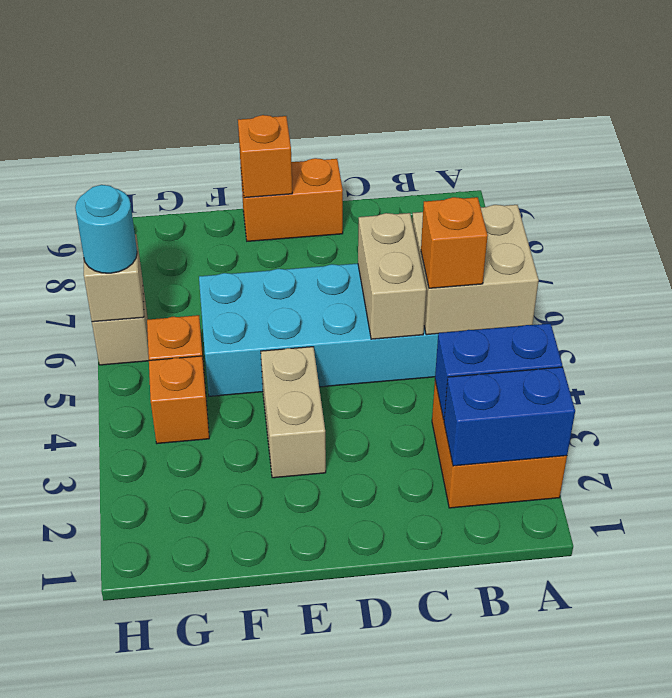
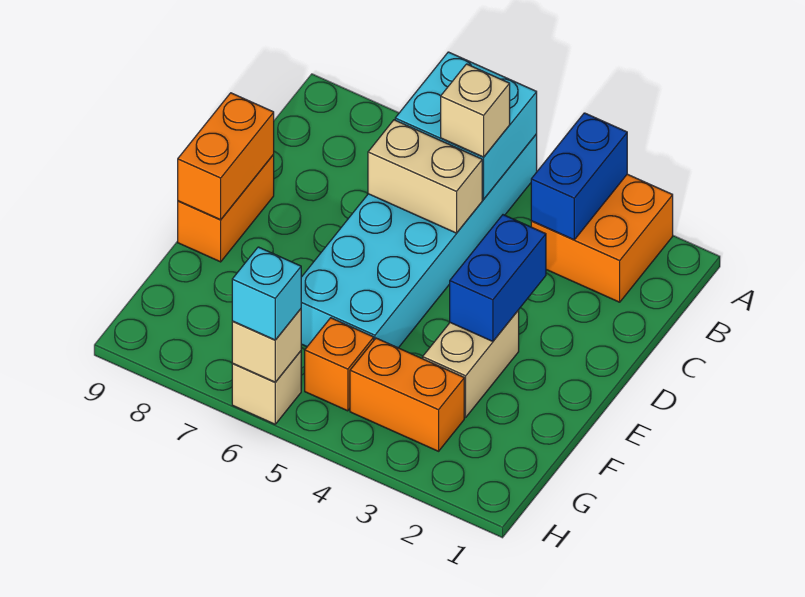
blue 1x2 brick [444,367,575,466] -> blue 1x2 brick moved to [450,215,546,341]
tan 2x2 brick [412,205,539,335] -> cyan 2x2 brick [395,52,537,199]
orange 1x1 brick [421,197,488,288] -> tan 1x1 brick [441,64,510,157]
tan 1x2 brick [261,347,326,478] -> tan 1x2 brick turned to [423,310,519,417]
orange 1x1 brick [238,115,292,198] -> orange 1x2 brick [178,93,274,220]
orange 1x1 brick [149,356,209,444] -> orange 1x2 brick [350,338,464,451]
cyan 1x1 round brick [75,185,137,273] -> cyan 1x1 brick [232,247,301,340]

